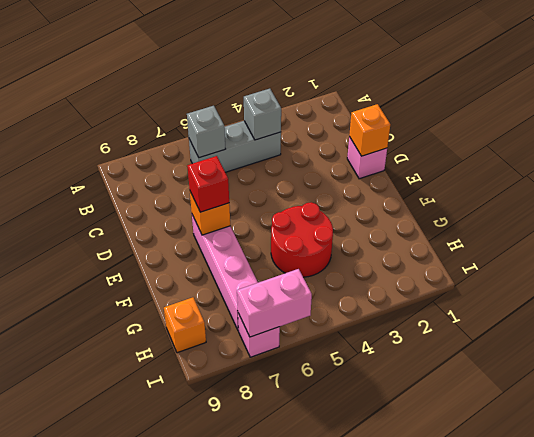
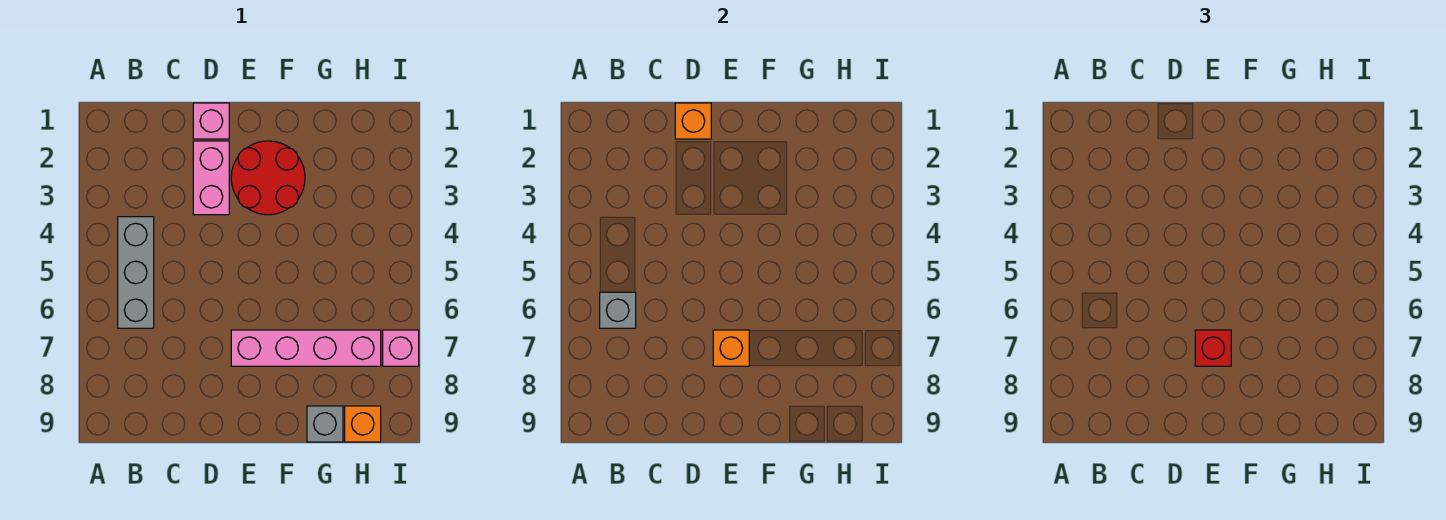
grey 1x1 brick [244,89,281,140] -> grey 1x1 brick moved to [307,406,343,442]
red 2x2 round brick [271,202,333,277] -> red 2x2 round brick moved to [231,141,305,215]
pink 1x2 brick [237,269,312,337] -> pink 1x2 brick moved to [193,141,229,215]

